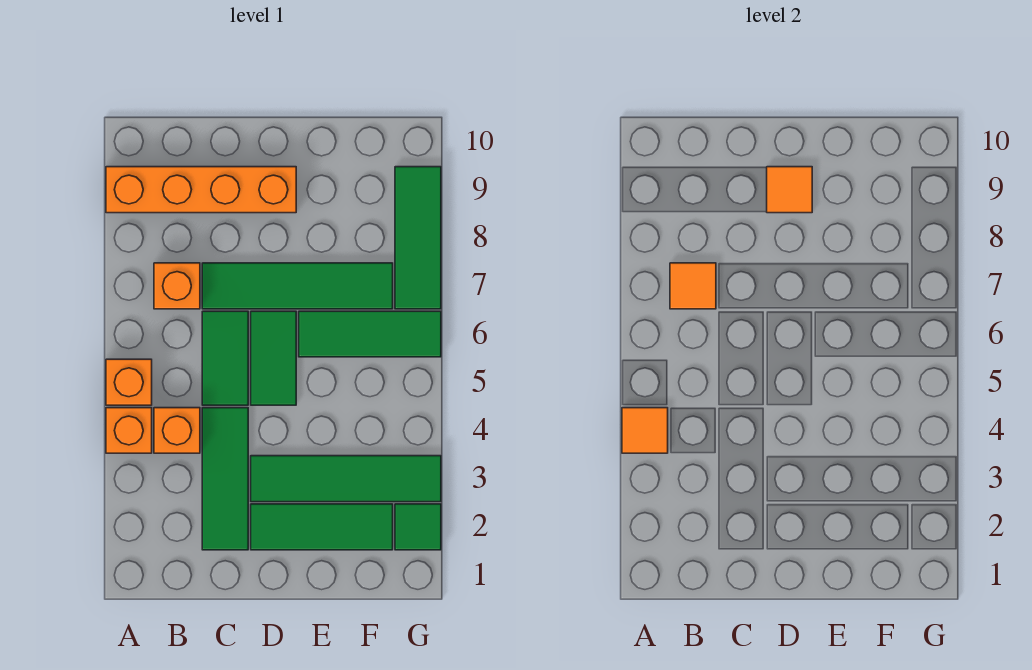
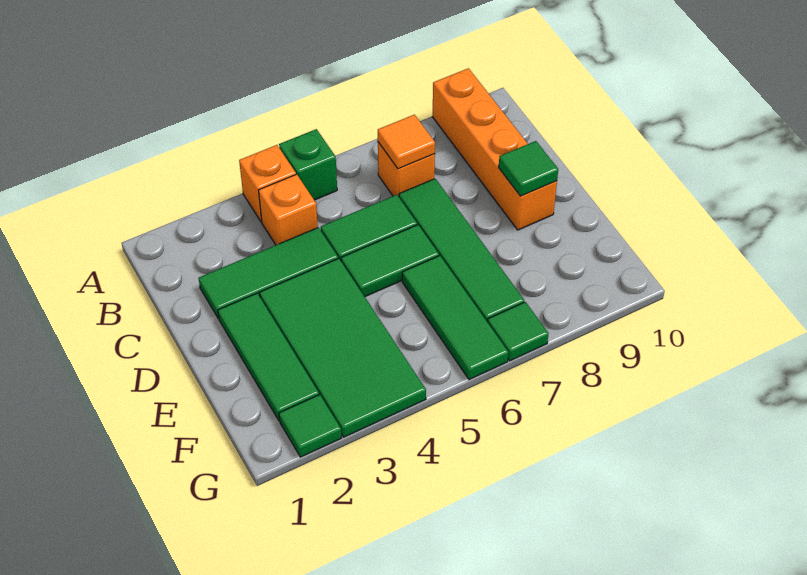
orange 1x1 tile [622,408,668,453] -> none
orange 1x1 brick [106,359,152,405] -> green 1x1 brick [279,129,337,200]
green 1x4 tile [251,456,441,502] -> green 2x4 tile [260,258,426,437]
orange 1x1 tile [767,167,812,213] -> green 1x1 tile [499,141,558,196]
green 1x3 tile [395,167,441,309] -> green 1x1 tile [488,302,549,361]

